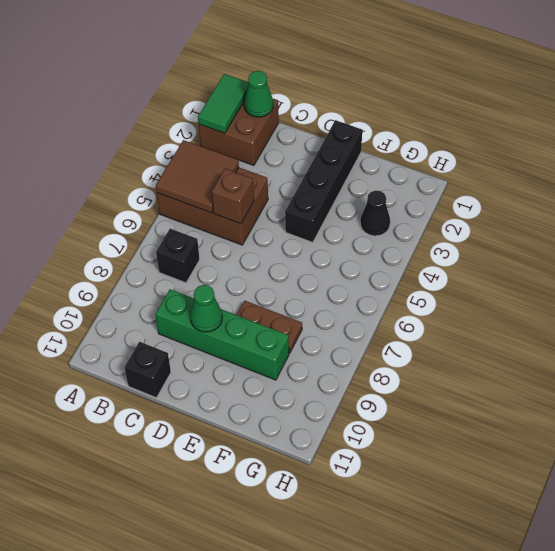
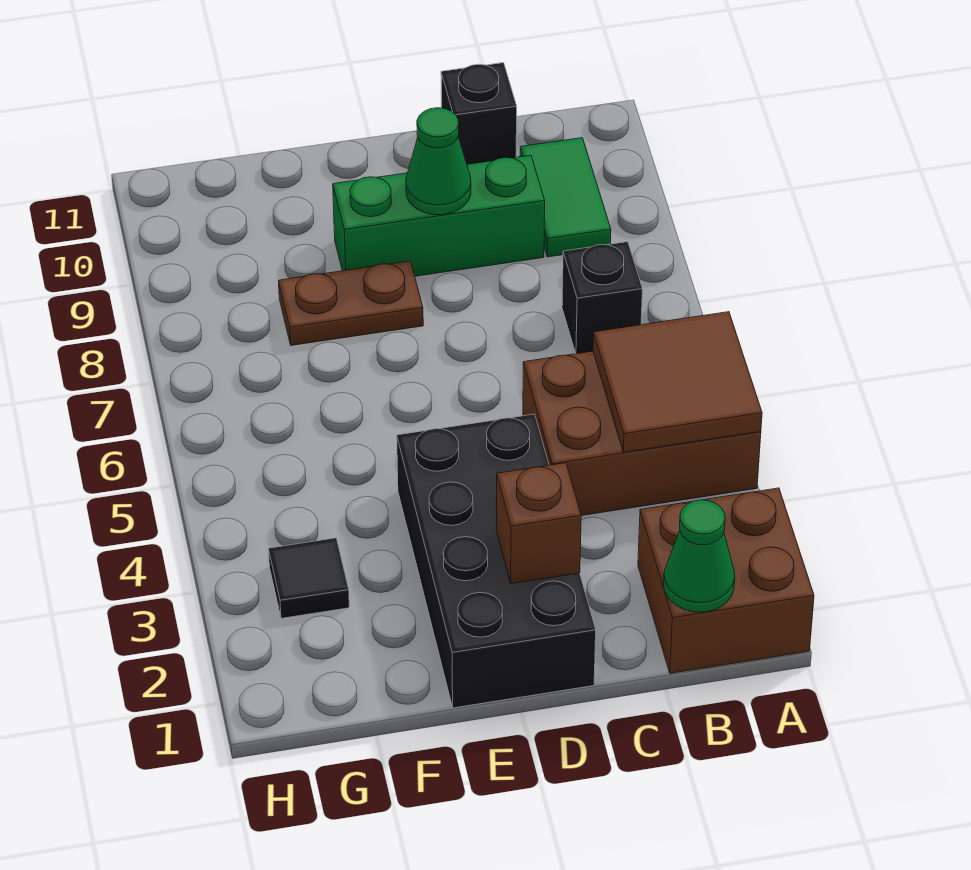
green 1x2 tile [198,74,249,133] -> green 1x2 tile moved to [520,138,611,257]
brown 1x1 brick [212,169,254,224] -> brown 1x1 brick moved to [496,463,581,584]
green 1x4 brick [155,290,289,380] -> green 1x3 brick [333,155,545,276]
black 1x4 brick [285,120,362,242] -> black 2x4 brick [397,414,596,708]
black 1x1 cone [360,190,390,236] -> black 1x1 tile [268,538,349,618]

